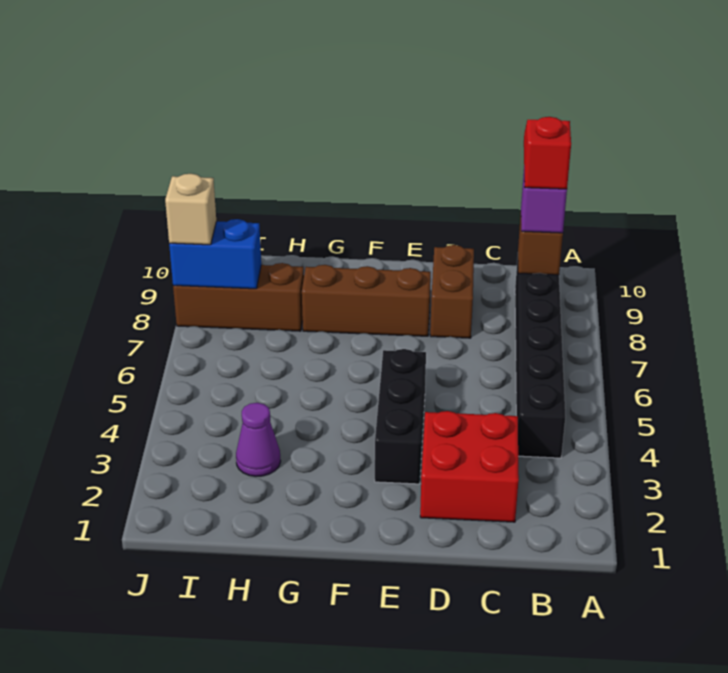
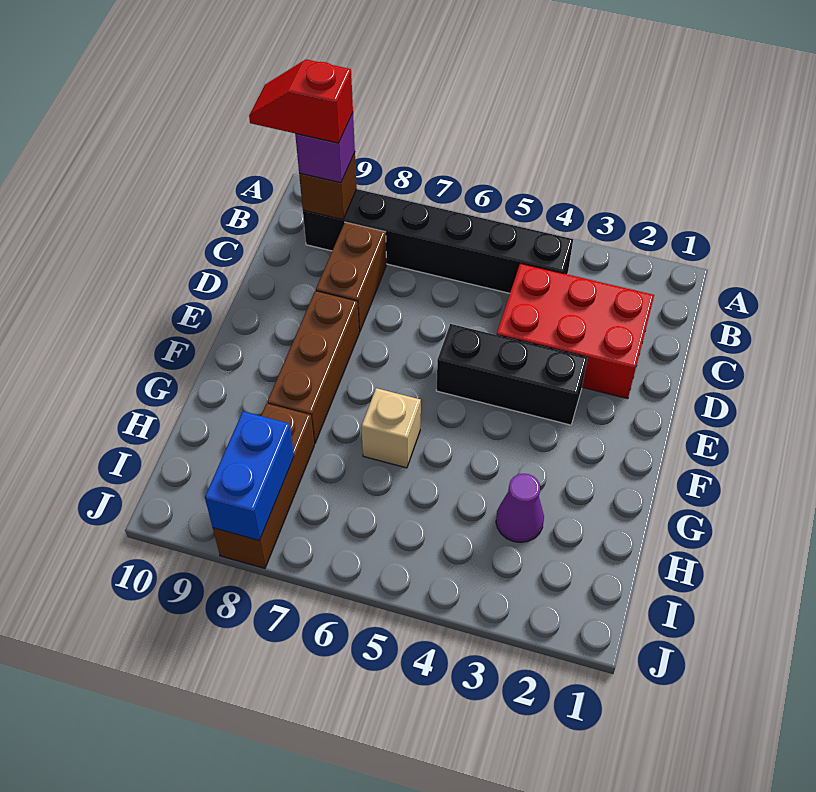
red 2x2 brick [420,411,519,522] -> red 2x3 brick [497,263,654,399]
brown 1x2 brick [430,245,474,338] -> brown 1x2 brick turned to [316,222,386,332]
tan 1x1 brick [165,174,216,245] -> tan 1x1 brick moved to [361,388,421,468]

